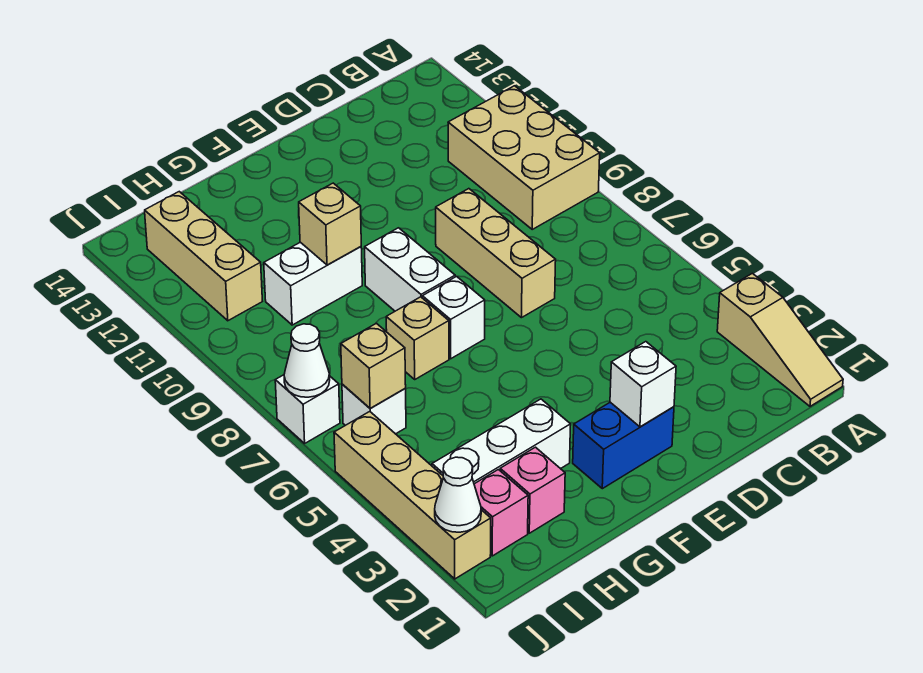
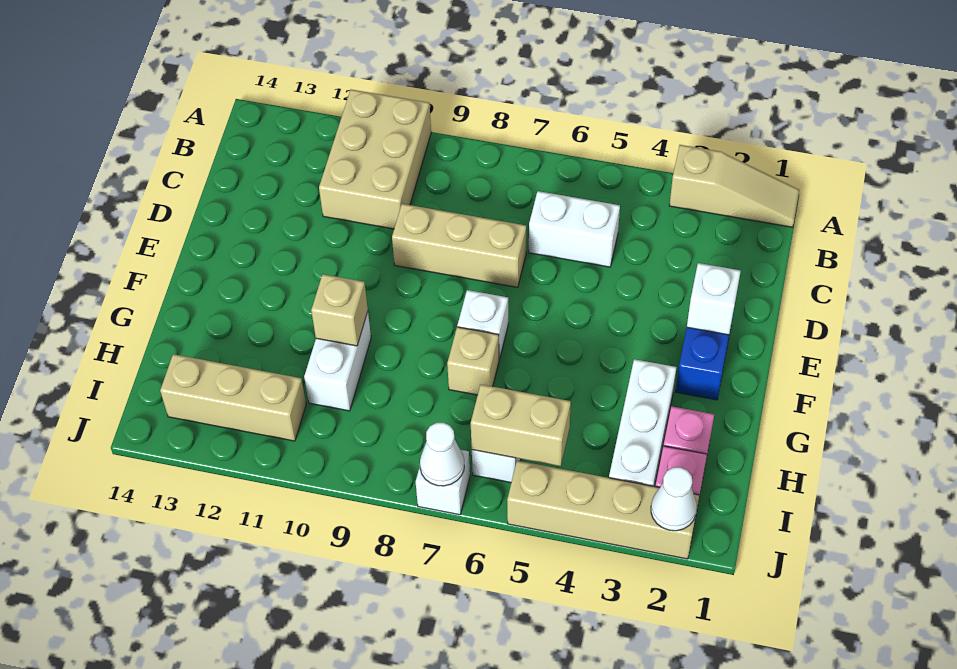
tan 2x3 brick [448,86,600,229] -> tan 2x3 brick turned to [319,90,431,229]
white 1x2 brick [365,228,455,311] -> white 1x2 brick moved to [529,191,620,267]
tan 1x1 brick [341,323,406,408] -> tan 1x2 brick [471,385,571,466]

